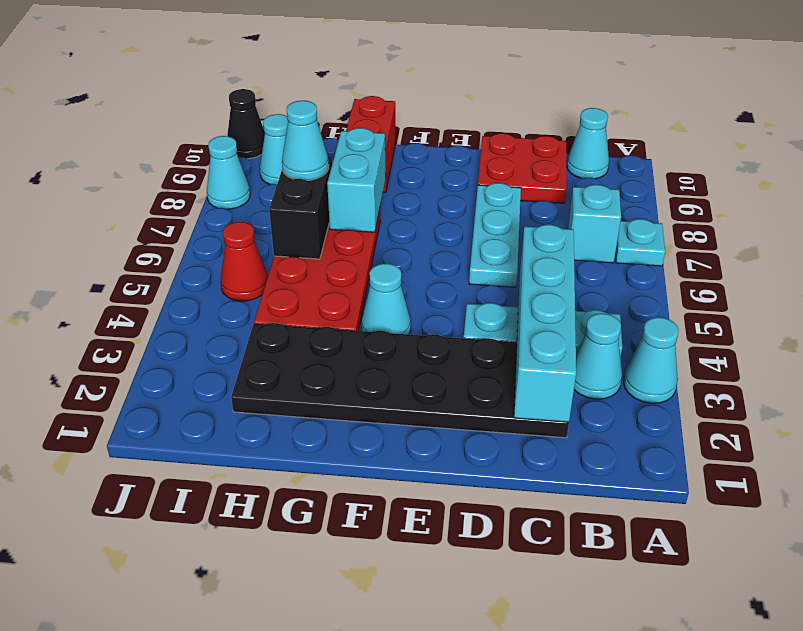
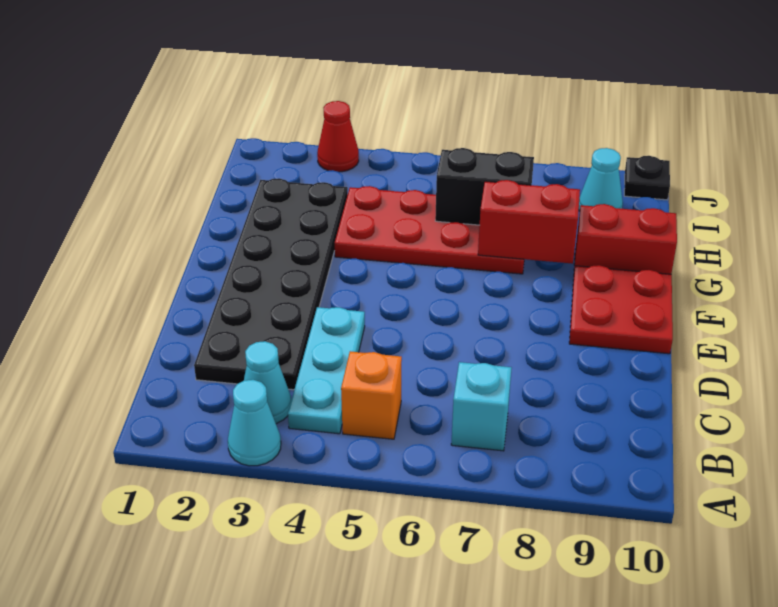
cyan 1x1 plate [615,219,665,266] -> none
none -> orange 1x1 brick [341,351,402,439]
cyan 1x1 cone [567,108,609,179] -> none
cyan 1x4 brick [514,225,576,422] -> none
red 2x2 plate [478,133,567,203] -> red 2x2 plate moved to [569,265,673,354]
cyan 1x3 plate [469,183,521,287] -> none
cyan 1x1 cone [362,264,411,334] -> none
cyan 1x2 brick [327,128,386,232] -> red 1x2 brick [478,180,580,264]
cyan 1x1 cone [282,101,329,181] -> none
red 1x1 cone [220,222,268,301] -> red 1x1 cone moved to [317,101,359,172]
cyan 1x1 cone [207,136,250,209] -> none
black 1x1 cone [227,89,265,159] -> black 1x1 plate [624,156,670,200]

